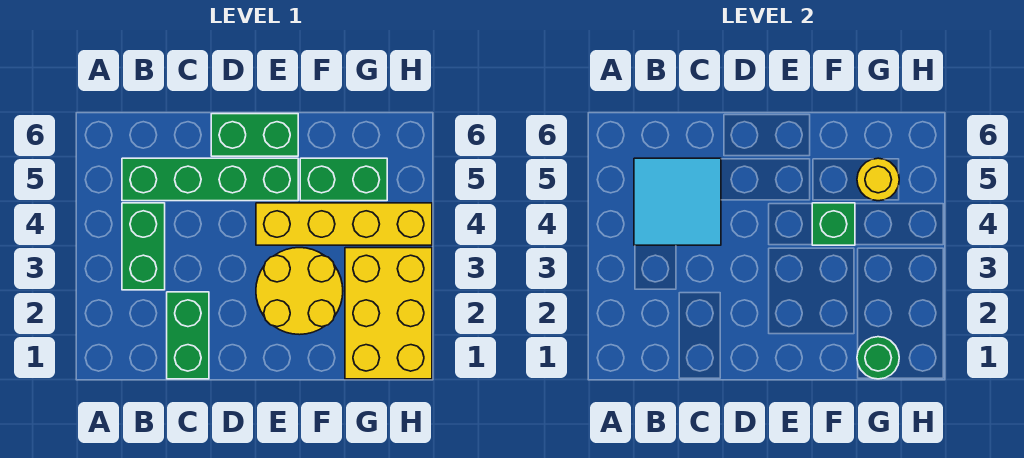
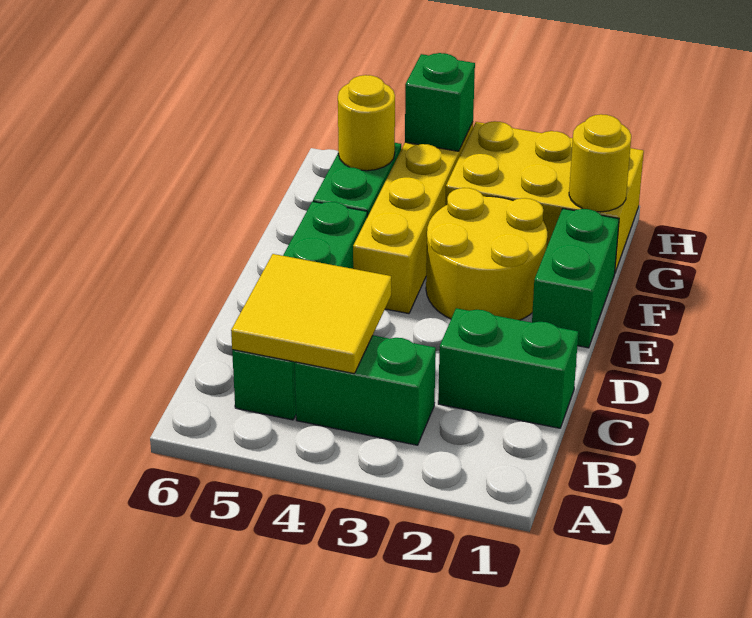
cyan 2x2 tile [634,158,721,245] -> yellow 2x2 tile [231,254,391,374]
green 1x2 brick [211,114,298,156] -> green 1x2 brick moved to [532,209,619,348]
green 1x1 brick [812,203,855,245] -> green 1x1 brick moved to [405,53,475,151]
green 1x1 round brick [857,337,899,379] -> yellow 1x1 round brick [569,114,631,212]

